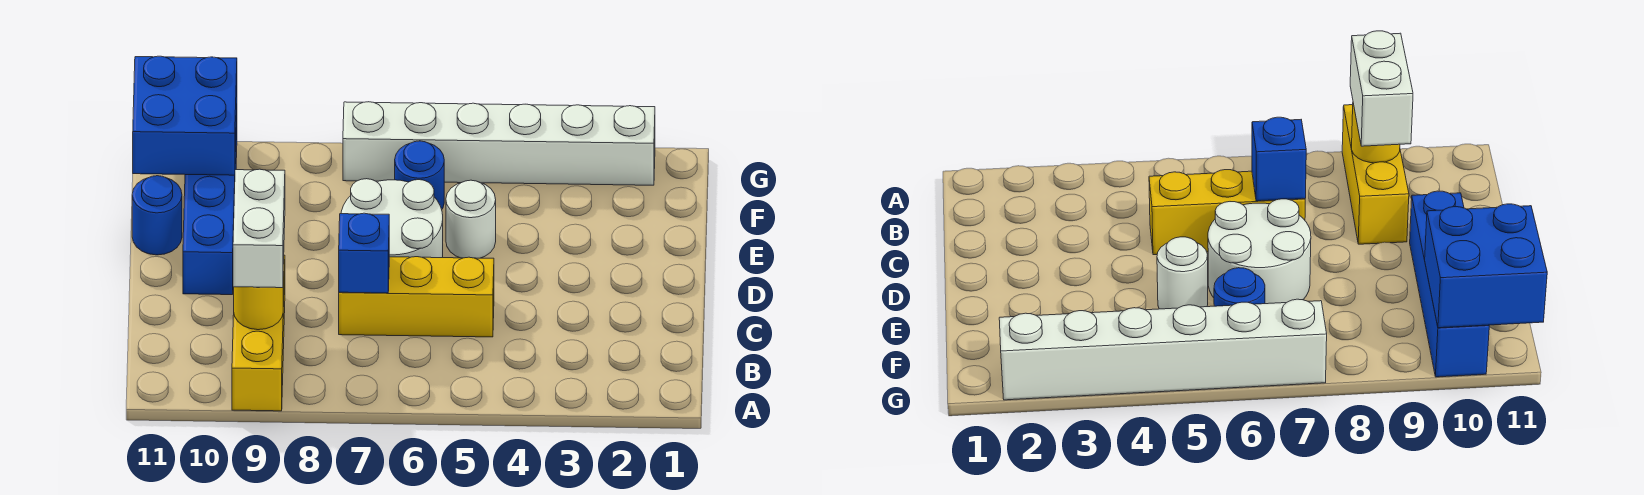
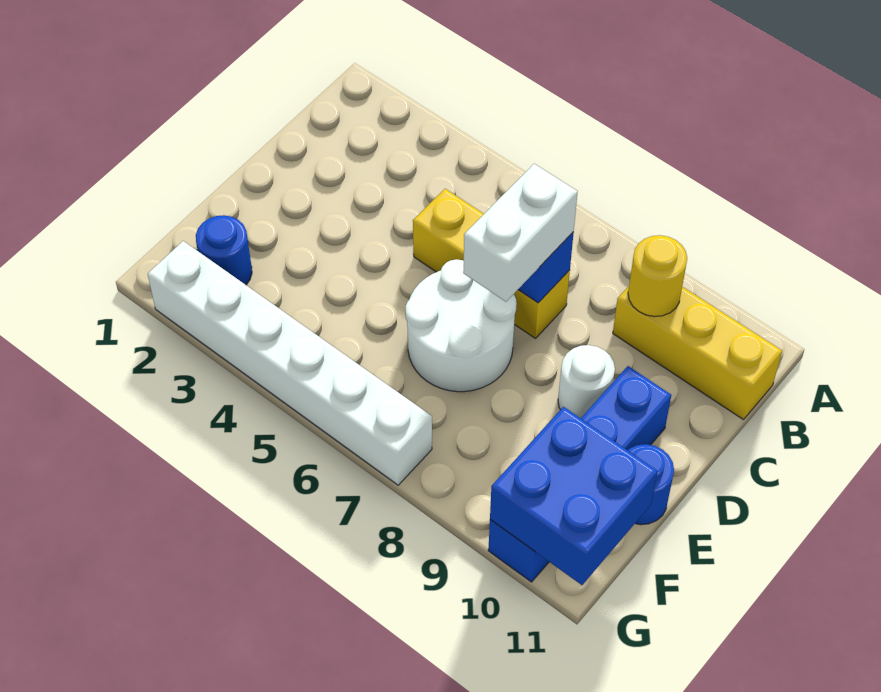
yellow 1x3 brick [232,255,285,411] -> yellow 1x3 brick turned to [613,286,782,420]
white 1x2 brick [233,169,285,288] -> white 1x2 brick moved to [463,164,578,302]
white 1x1 round brick [446,180,496,258] -> white 1x1 round brick moved to [558,345,615,418]
blue 1x1 round brick [395,141,444,209] -> blue 1x1 round brick moved to [196,215,252,285]

